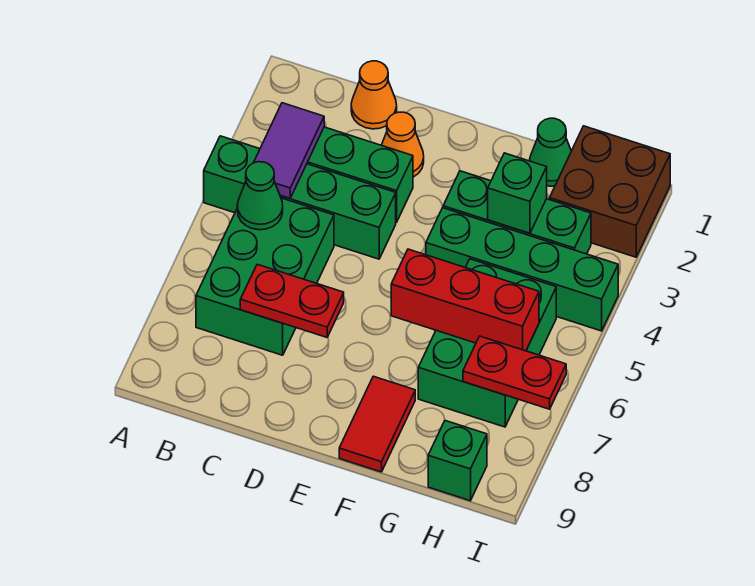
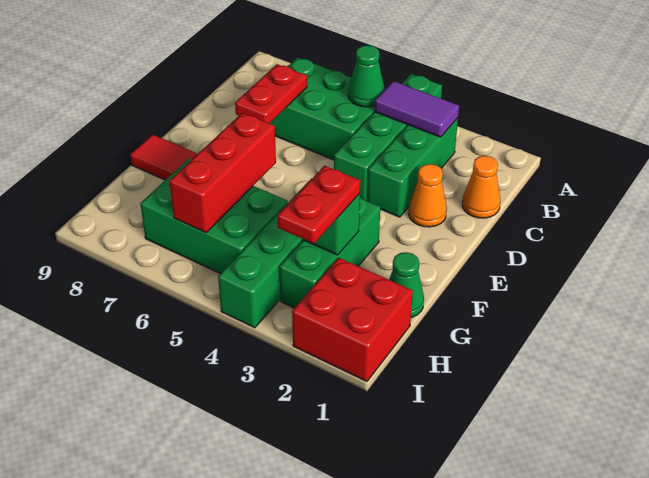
brown 2x2 brick [550,126,670,257] -> red 2x2 brick [292,258,413,381]
red 1x2 plate [463,336,566,409] -> red 1x2 plate moved to [277,166,360,243]
green 1x1 brick [428,421,487,501] -> none

